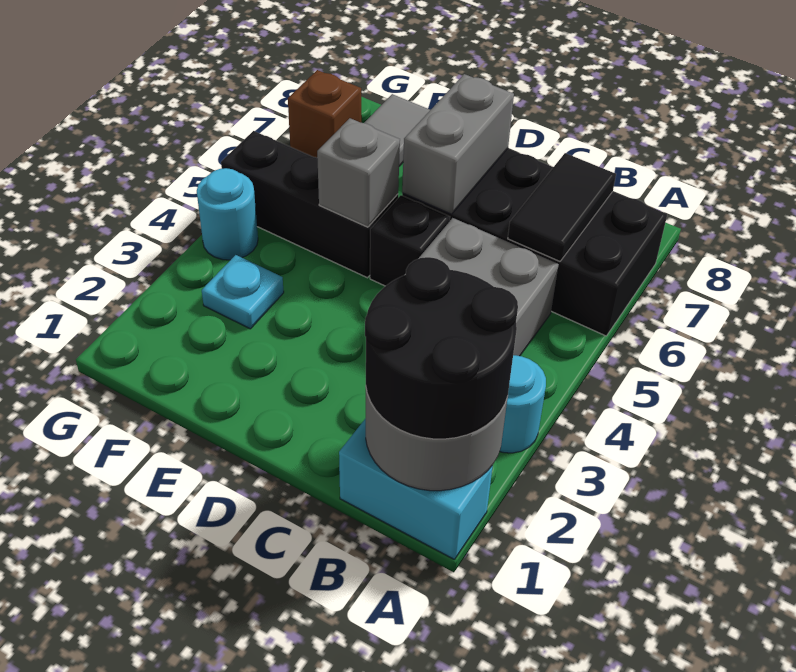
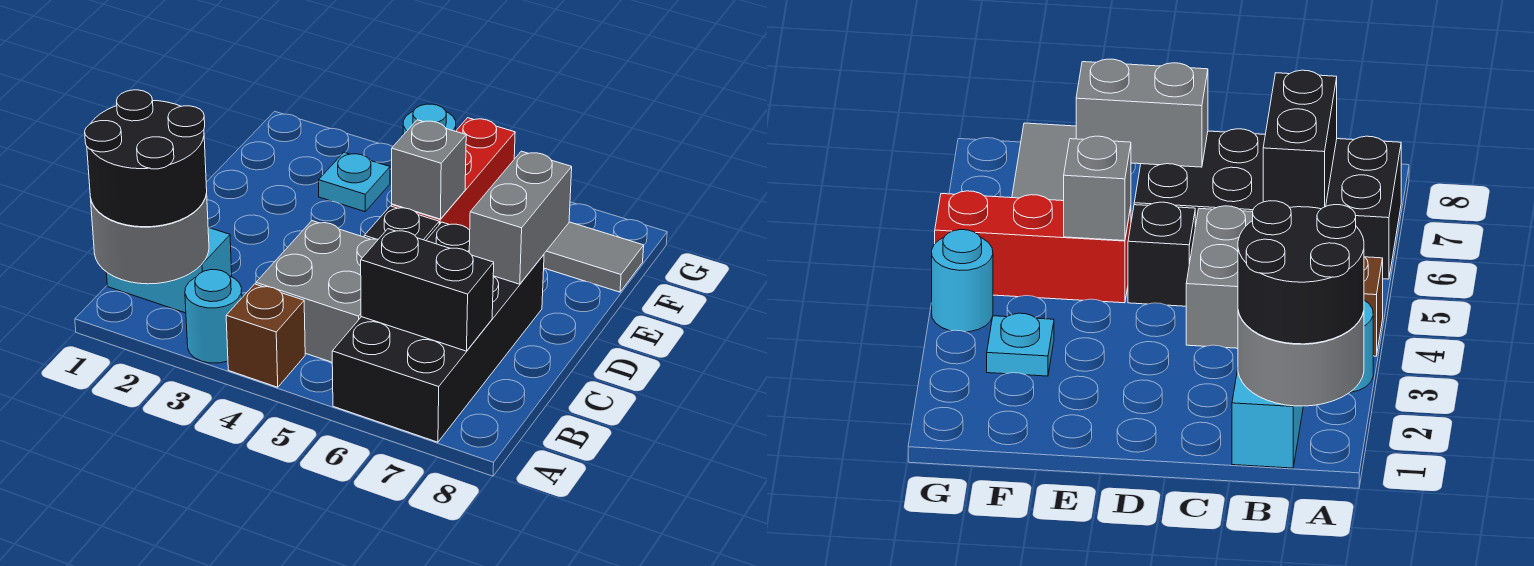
cyan 1x2 brick [339,418,493,560] -> cyan 1x2 brick turned to [106,227,232,313]
black 1x2 tile [508,153,616,261] -> black 1x2 brick [361,229,494,351]
grey 1x2 brick [402,74,514,214] -> grey 1x2 brick turned to [469,151,572,284]
black 1x3 brick [221,131,398,278] -> red 1x3 brick [392,118,515,230]
brown 1x1 brick [288,70,361,158] -> brown 1x1 brick moved to [226,284,305,387]

